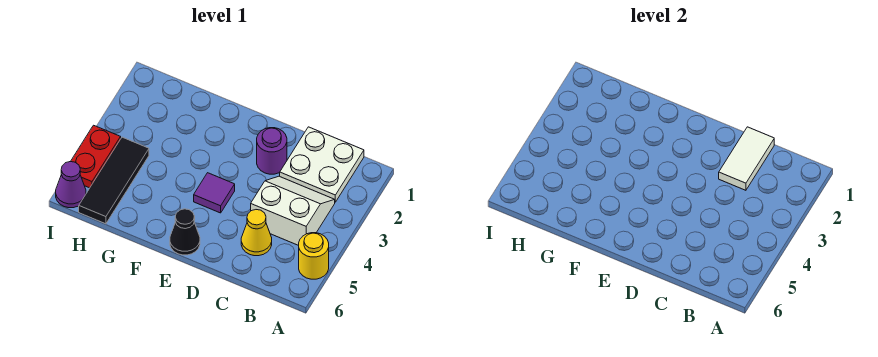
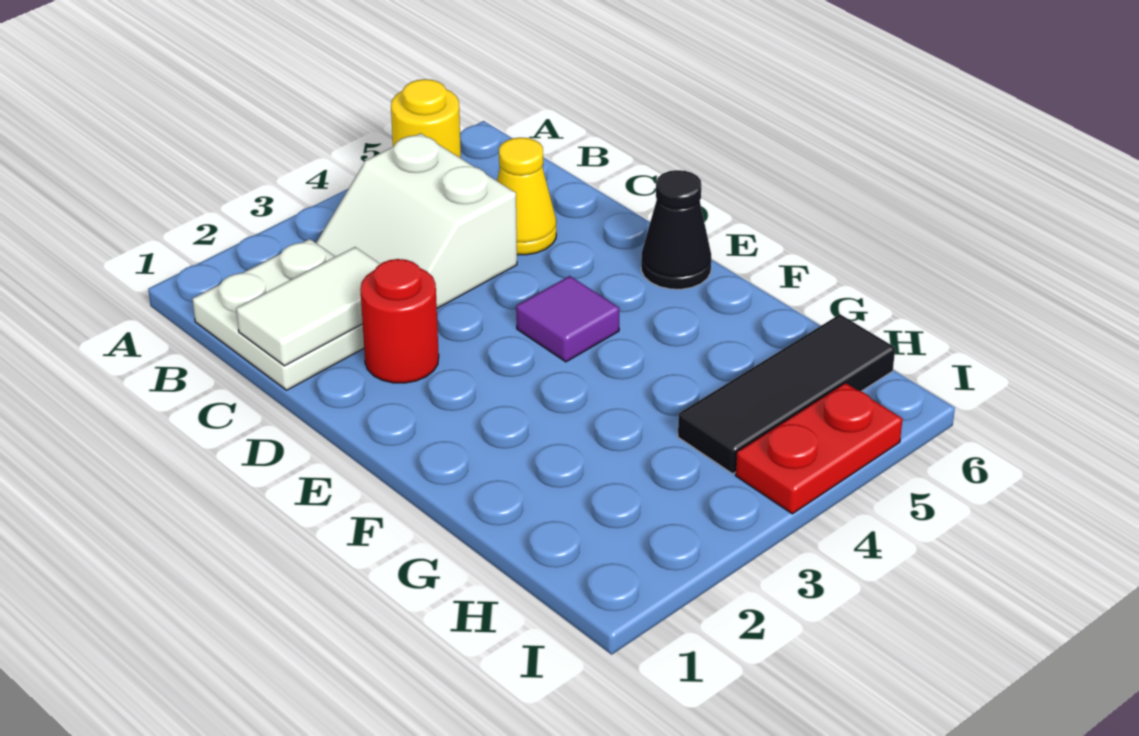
purple 1x1 round brick [257,128,287,174] -> red 1x1 round brick [360,259,439,383]
purple 1x1 cone [56,162,86,208] -> none

